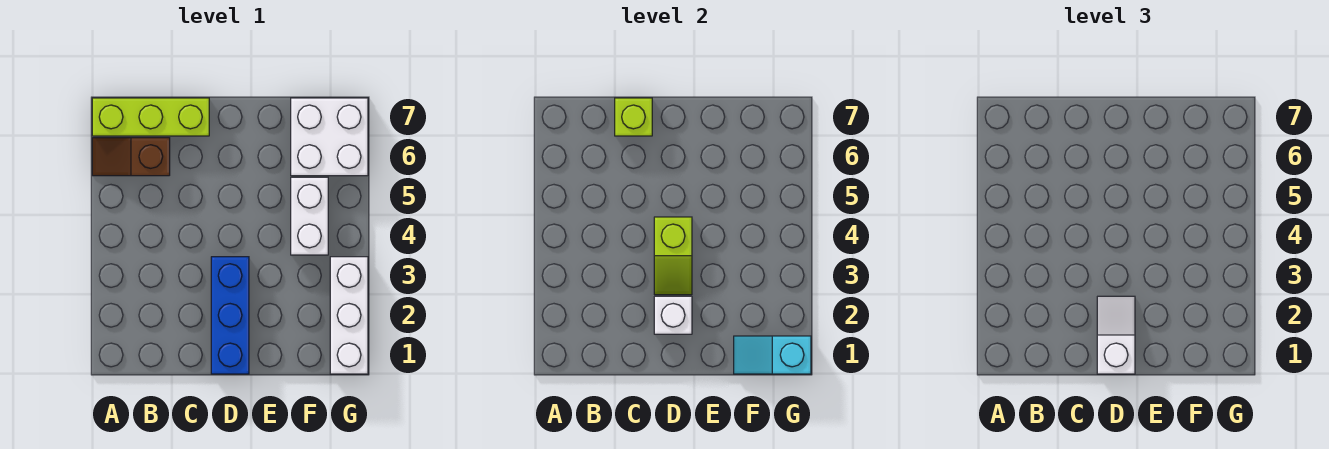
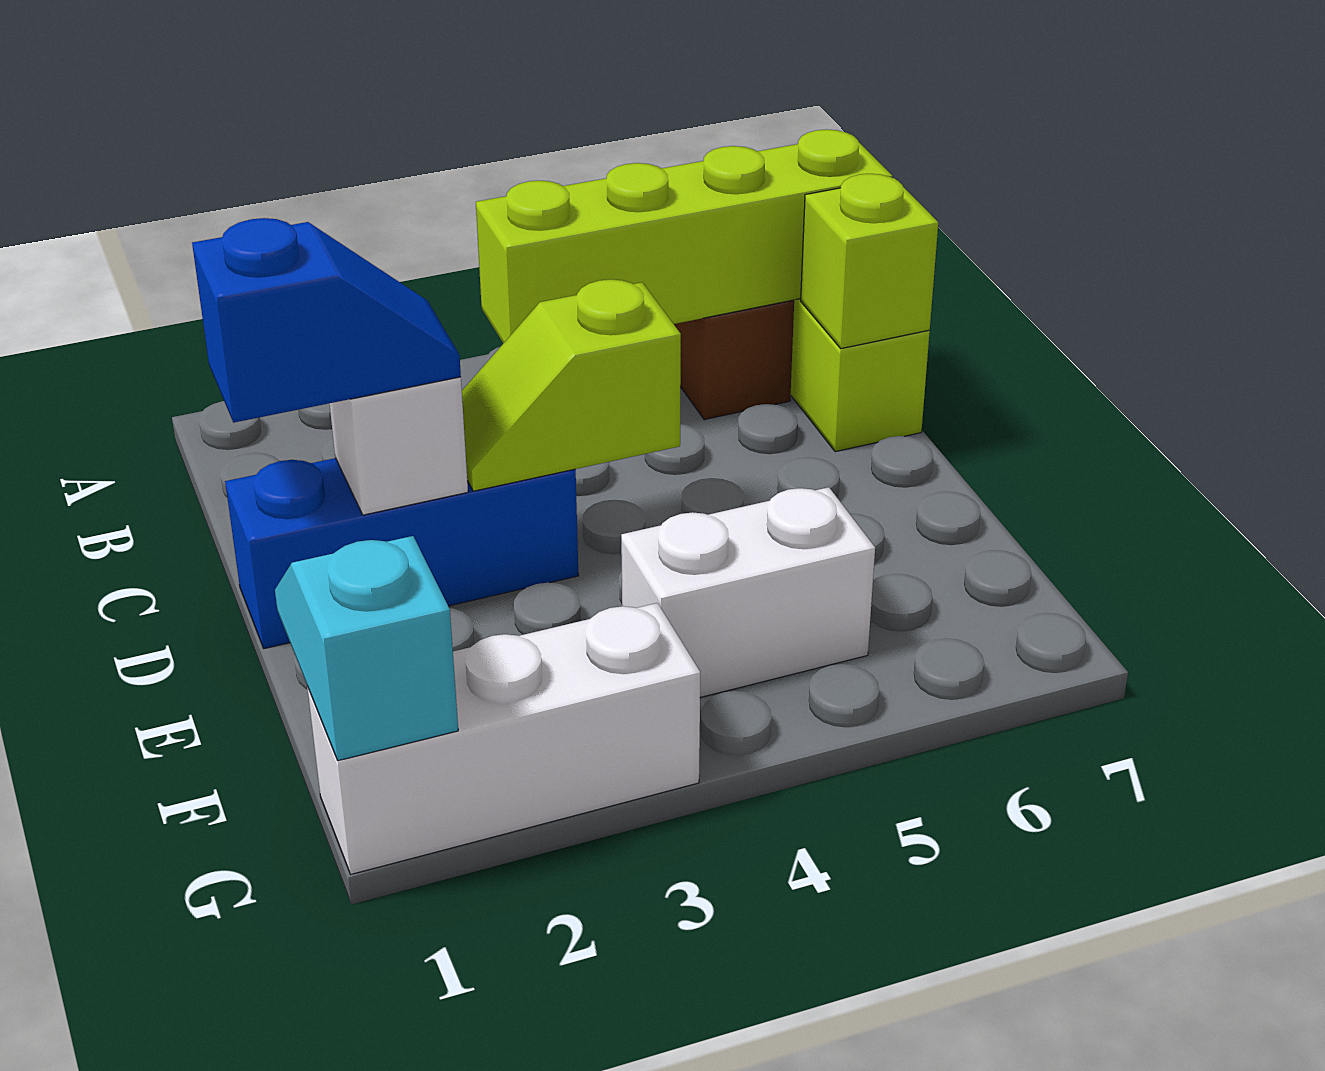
none -> lime 1x4 brick [476,129,892,343]
white 1x2 slope [1097,296,1135,374] -> blue 1x2 slope [192,218,461,423]
white 2x2 brick [291,98,368,176] -> none

